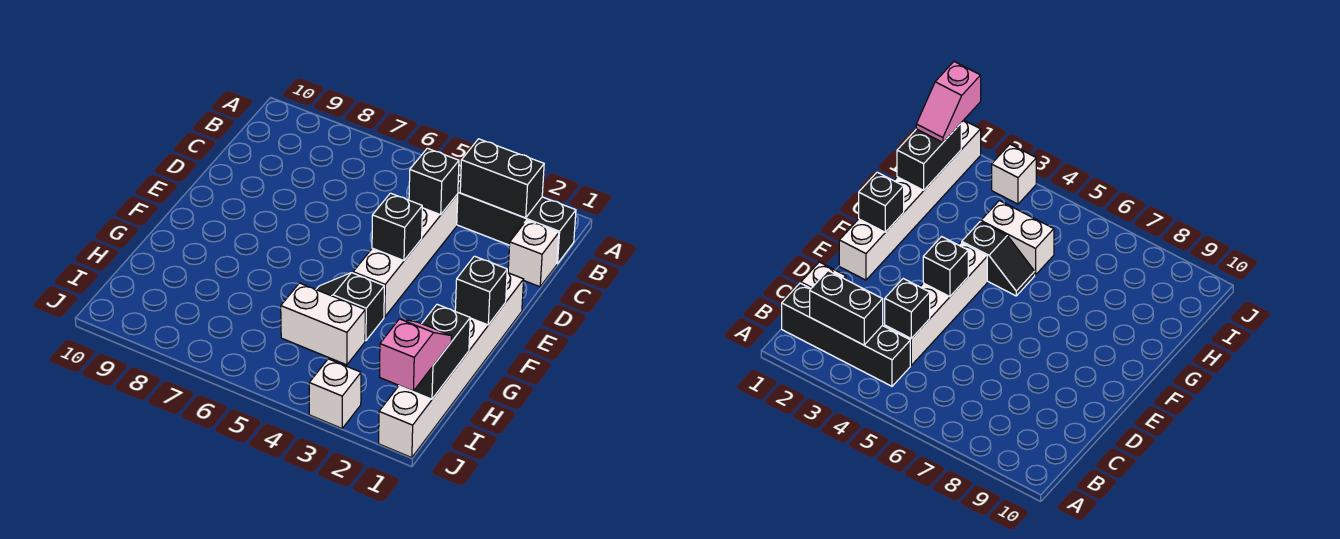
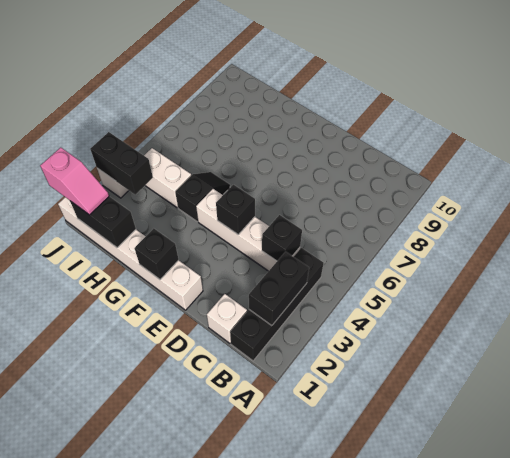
white 1x2 brick [281,283,365,365] -> white 1x2 brick turned to [144,148,191,208]
none -> black 1x2 brick [90,132,153,195]

